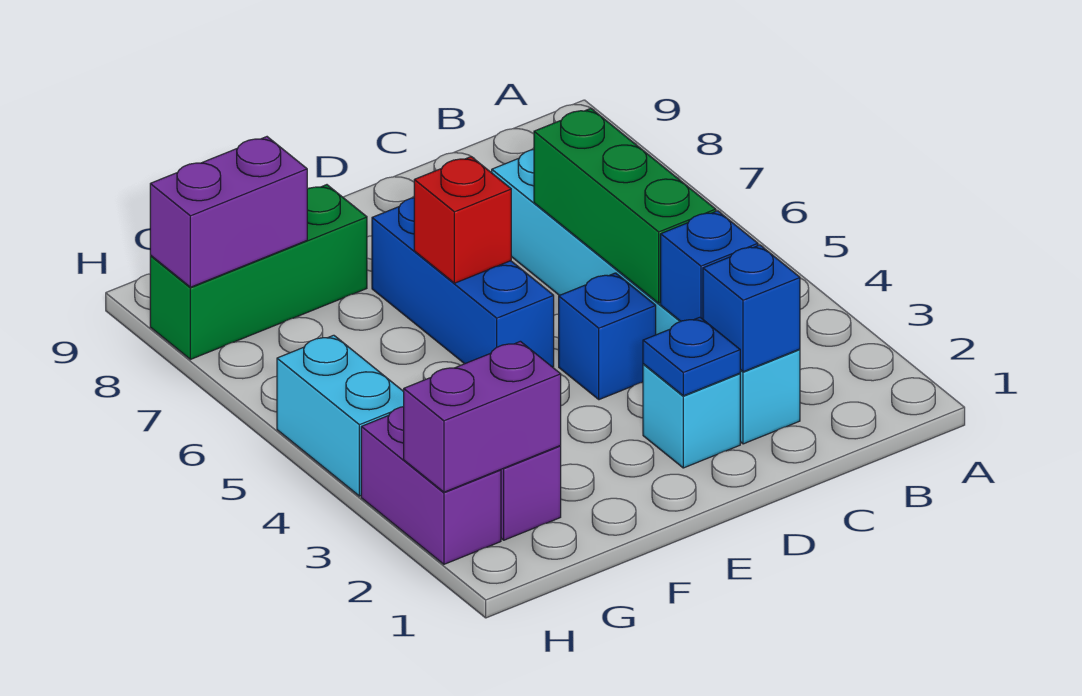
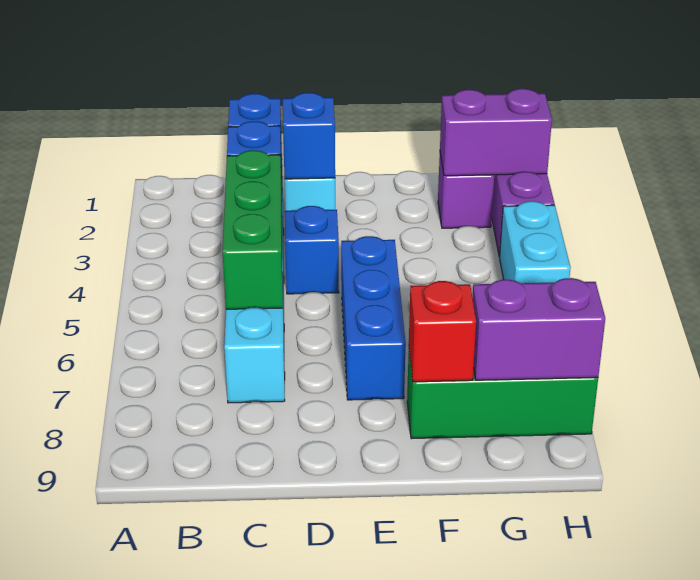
blue 1x1 plate [643,317,740,396] -> blue 1x1 brick [283,93,335,179]
red 1x1 brick [414,157,511,283] -> red 1x1 brick moved to [409,281,476,382]

